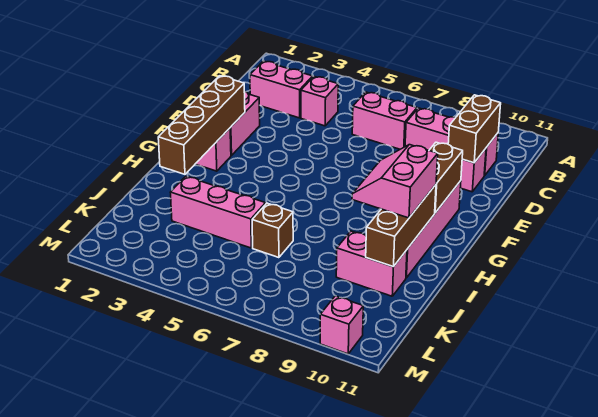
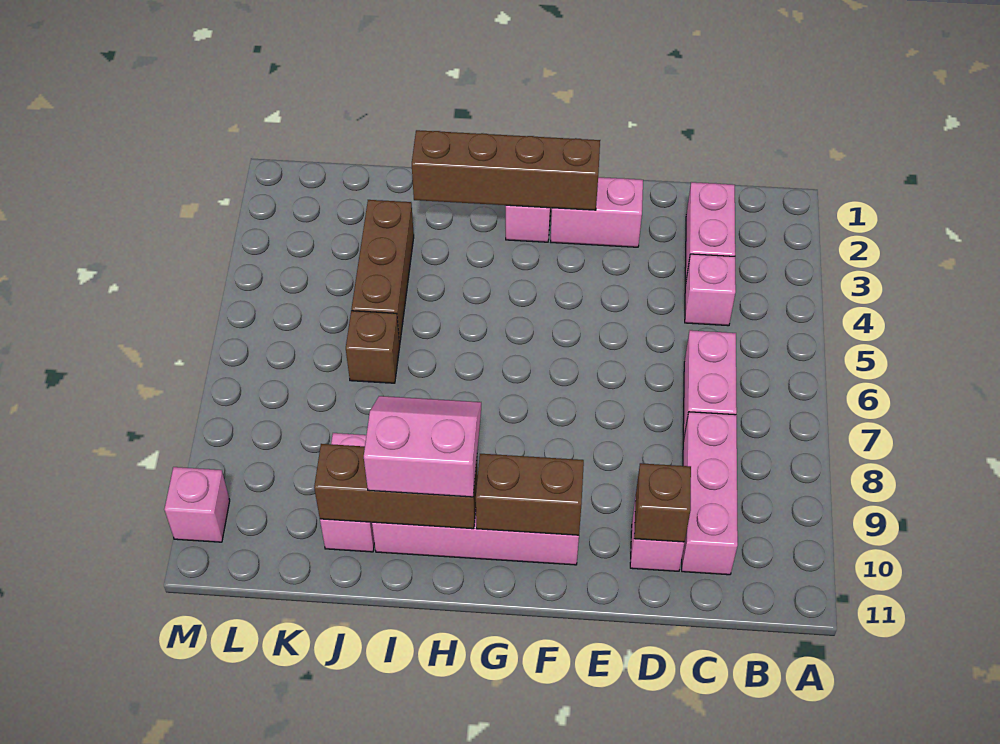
brown 1x2 brick [448,95,501,163] -> brown 1x1 brick [634,463,691,542]
pink 1x3 brick [170,176,265,248] -> brown 1x3 brick [351,200,414,344]

